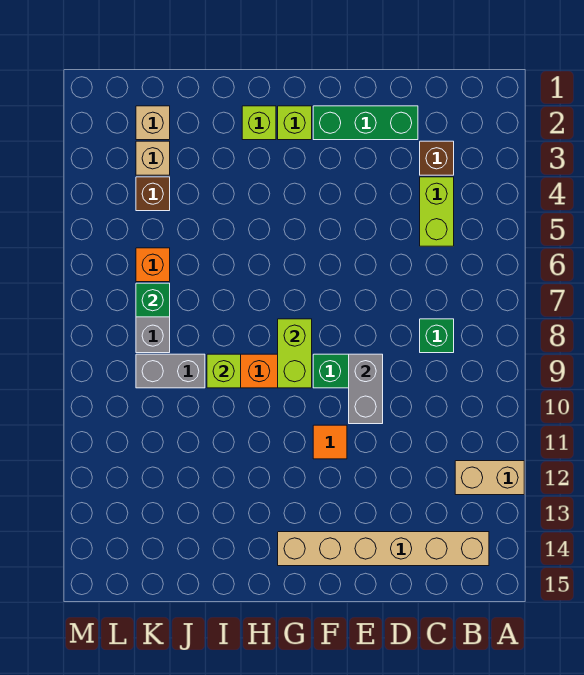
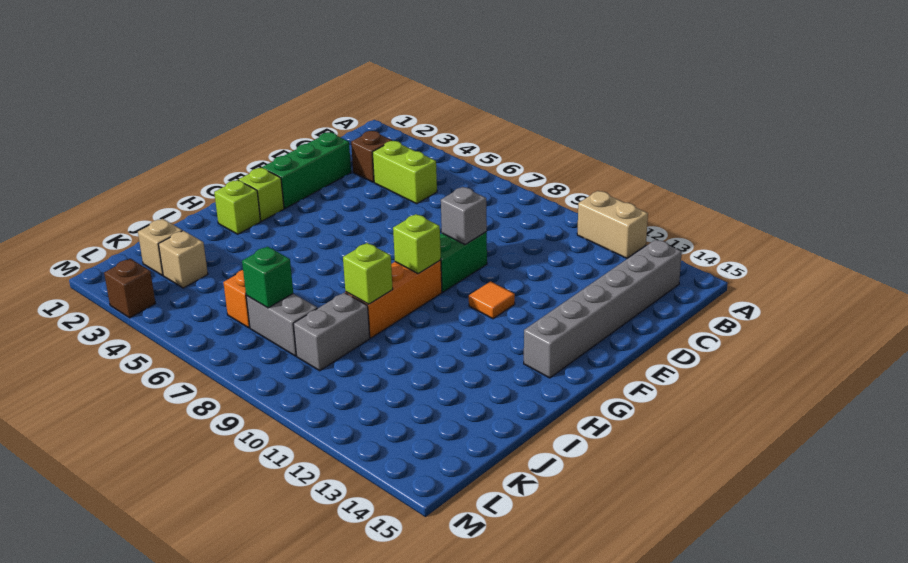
tan 1x2 brick [455,461,524,495] -> tan 1x2 brick turned to [577,191,648,258]
tan 1x6 brick [278,532,489,566] -> grey 1x6 brick [524,239,682,378]
green 1x1 brick [420,319,454,353] -> none
grey 1x2 brick [349,354,383,424] -> grey 1x1 brick [441,187,487,245]
lime 1x2 brick [278,319,312,388] -> lime 1x1 brick [393,214,441,274]
brown 1x1 brick [136,177,170,211] -> brown 1x1 brick moved to [104,259,156,318]

